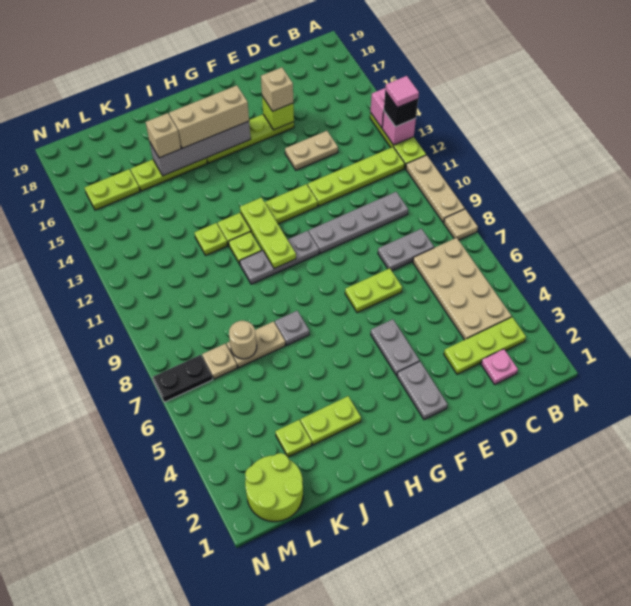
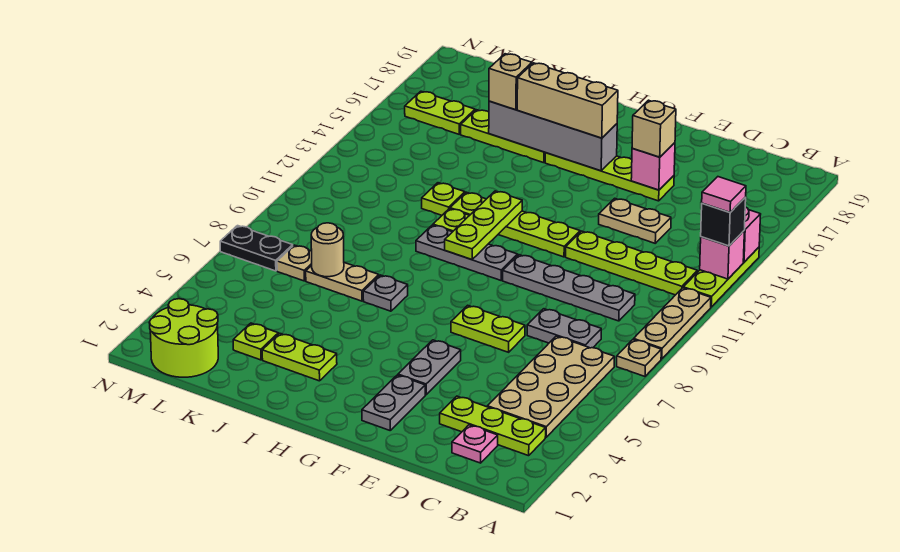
lime 1x1 brick [262,96,294,130] -> pink 1x1 brick [631,143,675,190]

